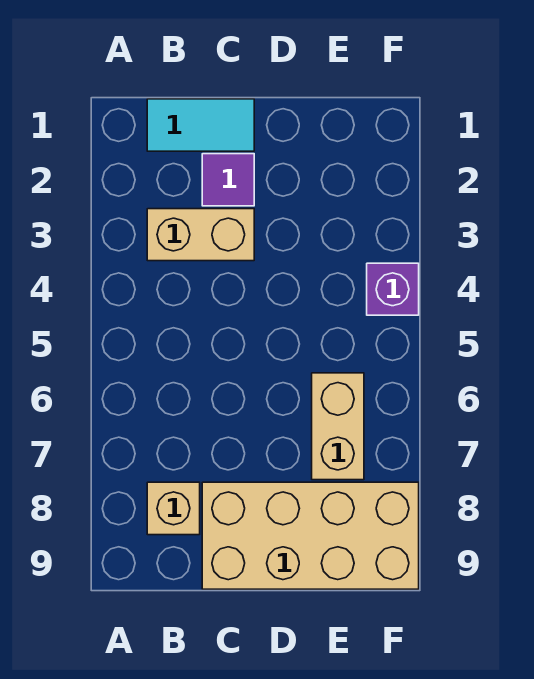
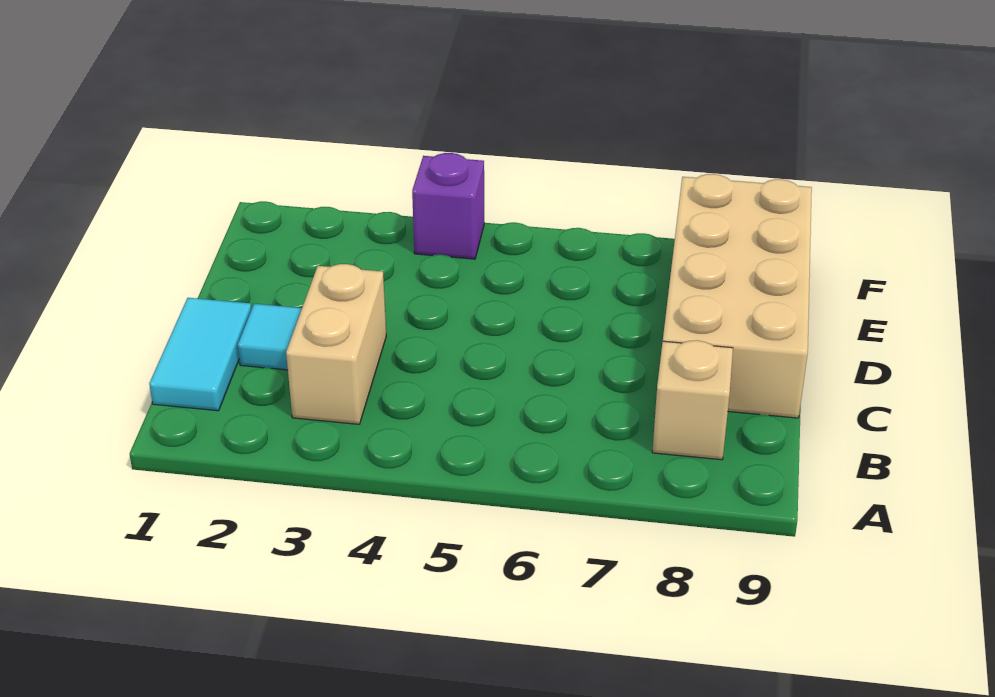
purple 1x1 tile [202,154,254,206] -> cyan 1x1 tile [238,304,302,370]
tan 1x2 brick [312,373,364,480] -> none

